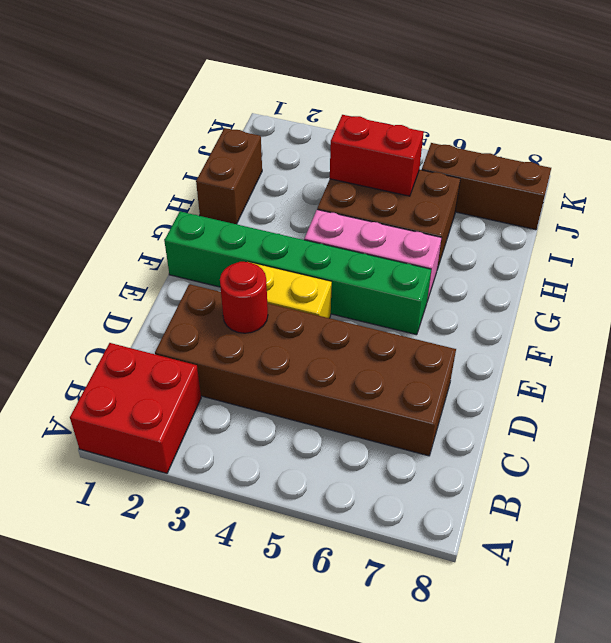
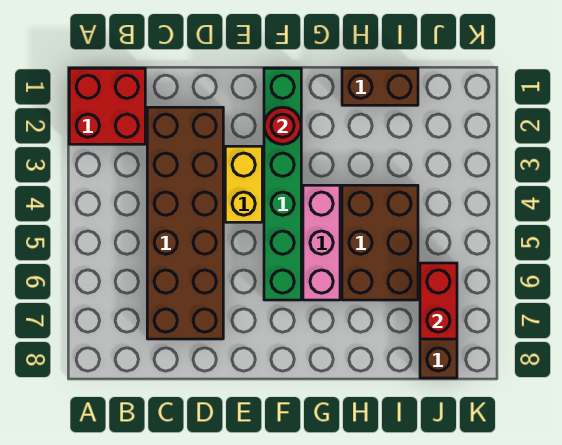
red 1x1 round brick [220,262,268,333] -> red 1x1 round brick moved to [264,107,301,144]
red 1x2 brick [330,115,424,196] -> red 1x2 brick moved to [420,263,457,339]

